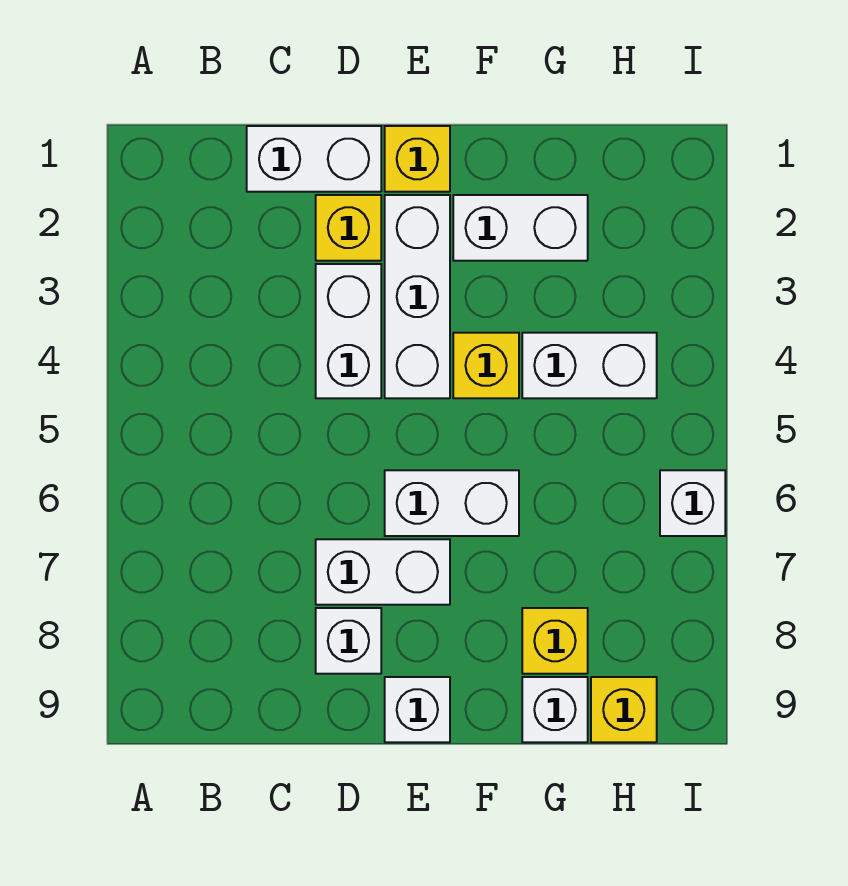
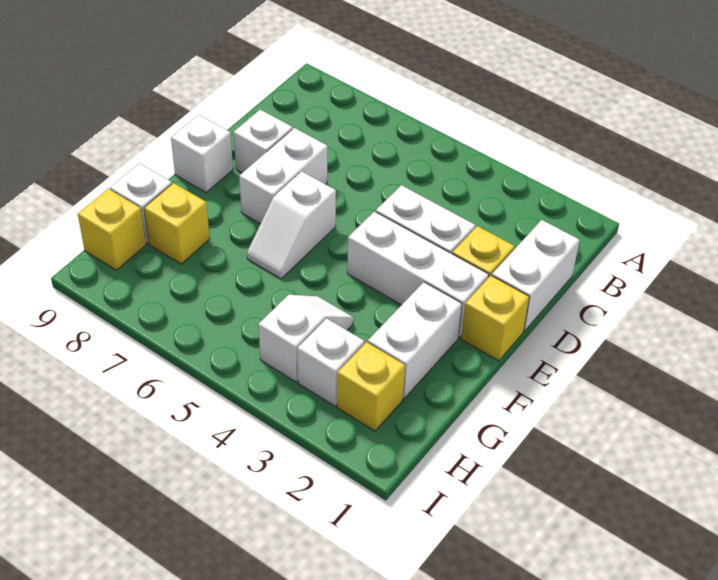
white 1x2 brick [385,470,519,536] -> white 1x2 slope [247,171,336,279]
yellow 1x1 brick [453,333,519,398] -> yellow 1x1 brick moved to [337,342,405,431]
white 1x2 brick [522,333,657,398] -> white 1x2 slope [258,295,354,382]
white 1x1 brick [660,470,725,536] -> white 1x1 brick moved to [297,318,364,406]

